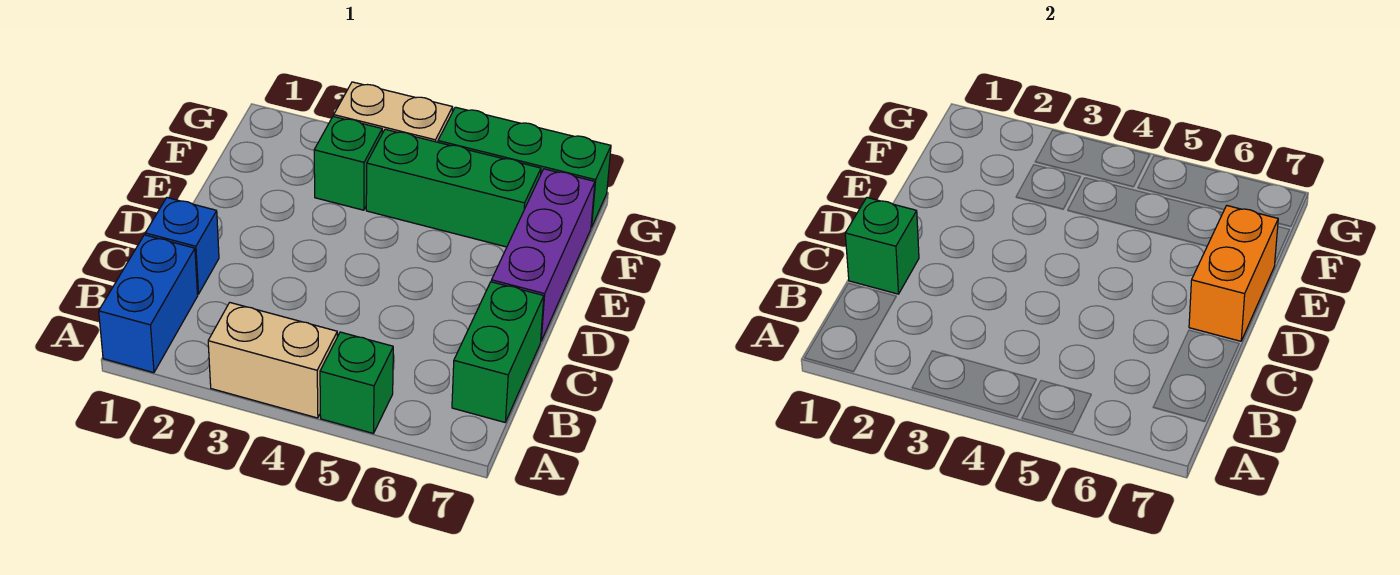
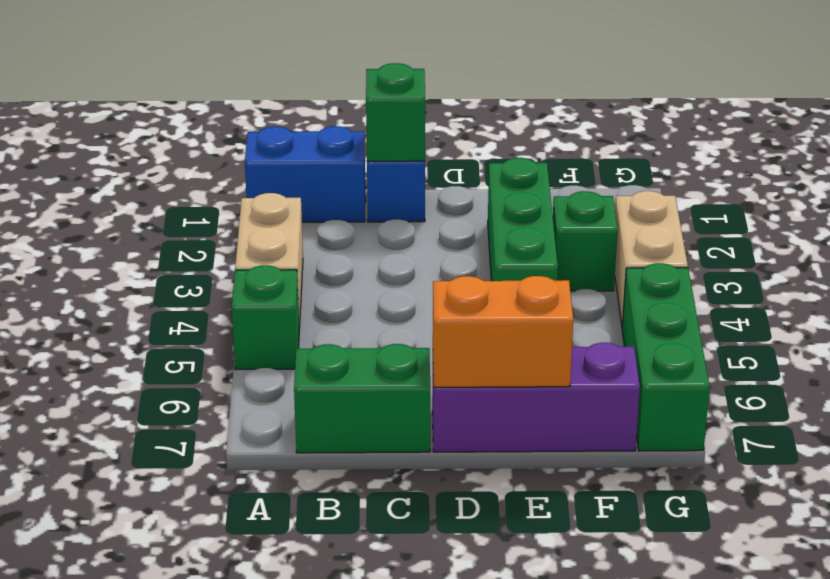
green 1x3 brick [366,129,541,247] -> green 1x3 brick moved to [488,158,558,281]

